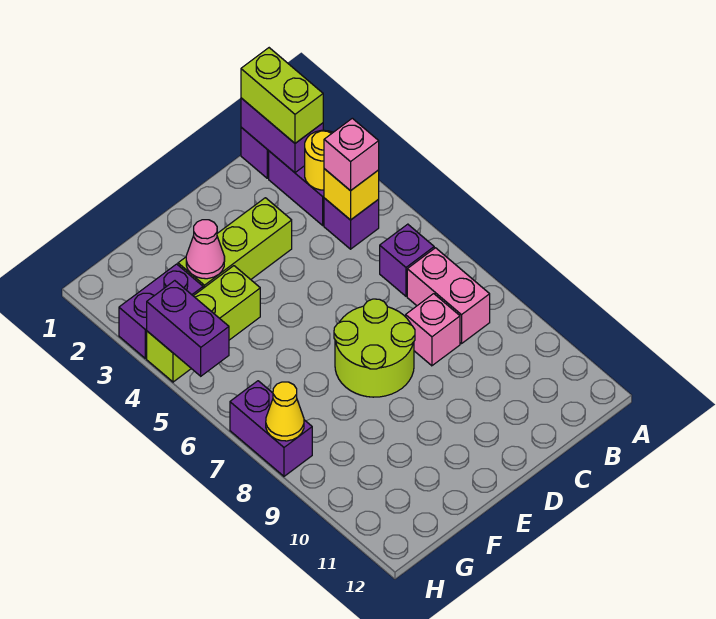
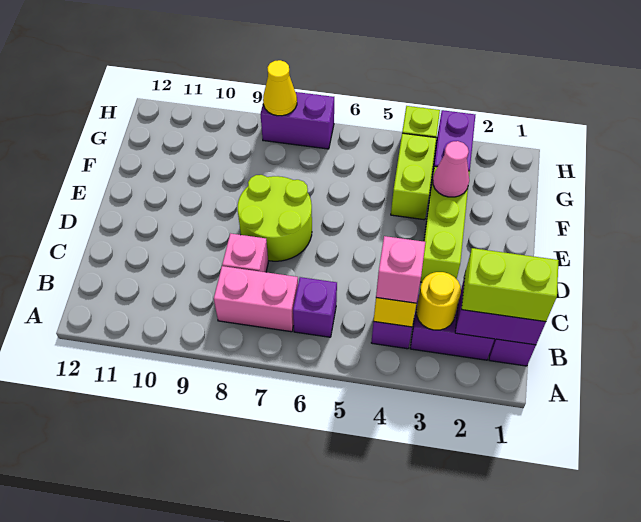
purple 1x2 brick [147,281,229,376] -> none

